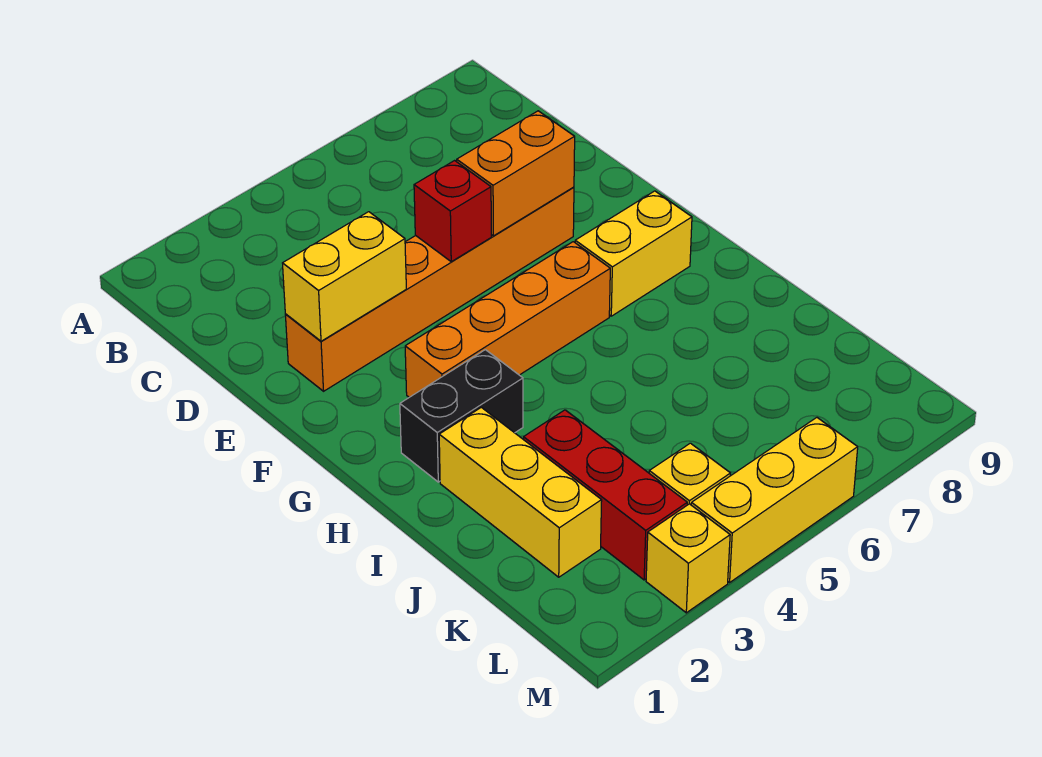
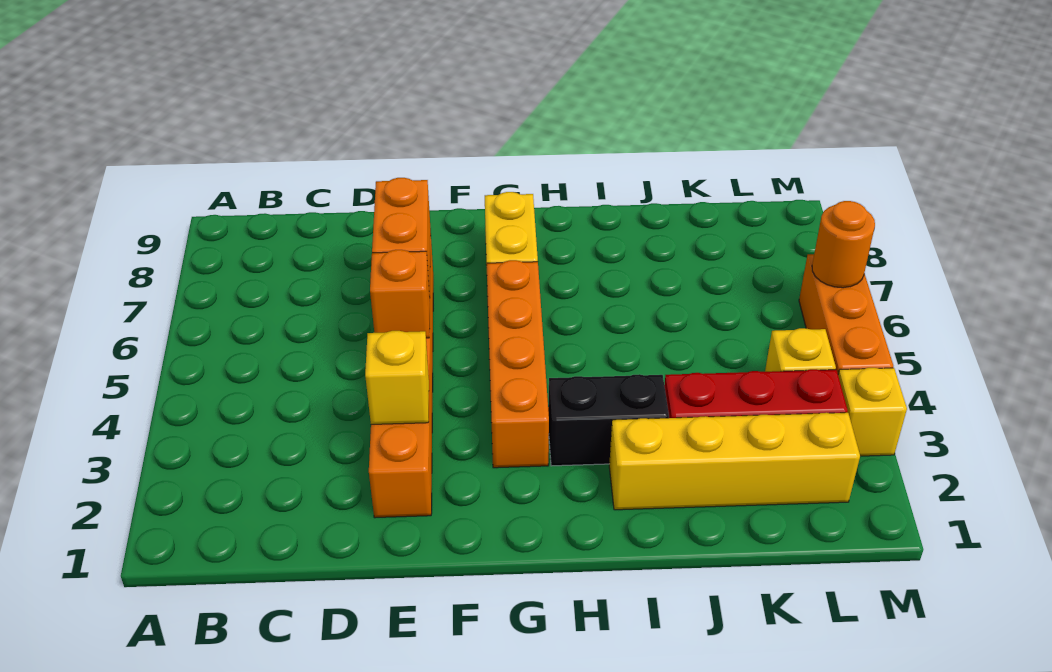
yellow 1x2 brick [283,212,406,341] -> yellow 1x1 brick [365,331,429,424]
red 1x1 brick [414,161,491,262] -> orange 1x1 brick [370,250,430,338]
black 1x2 brick [400,350,523,482] -> black 1x2 brick turned to [548,374,669,466]
yellow 1x3 brick [439,407,602,577] -> yellow 1x4 brick [609,413,860,510]
yellow 1x3 brick [691,418,858,582] -> orange 1x3 brick [799,254,893,373]
none -> orange 1x1 round brick [812,201,875,288]

